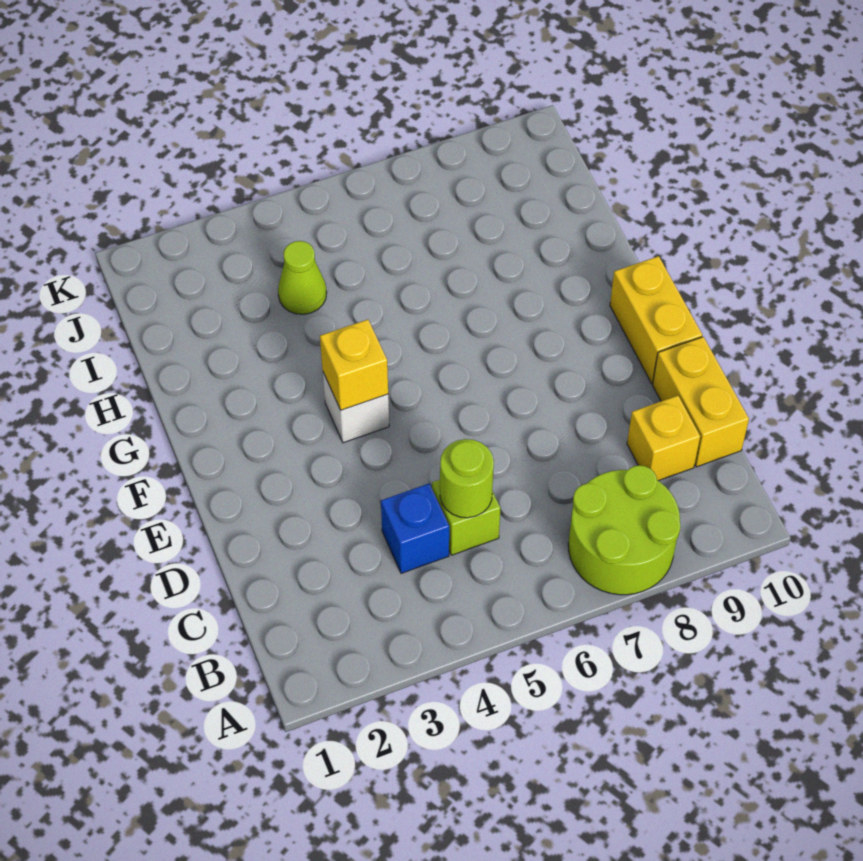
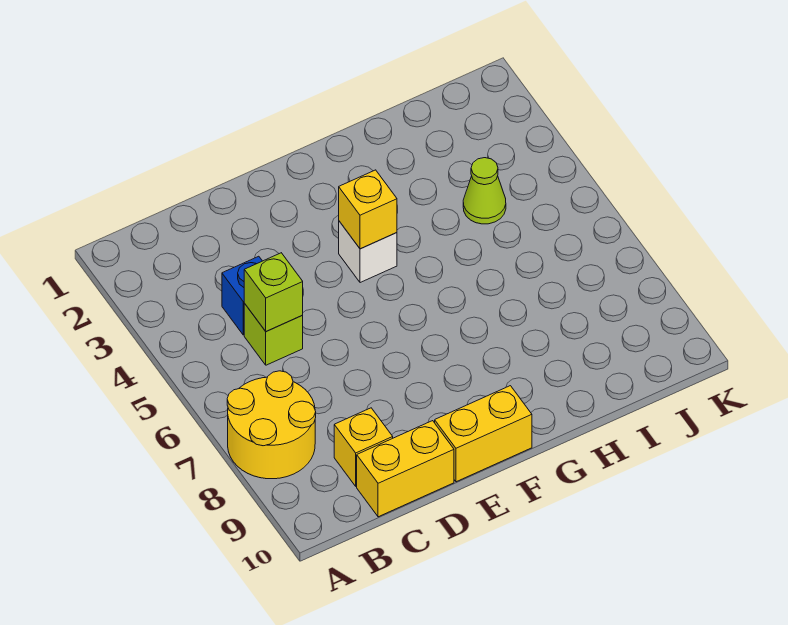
lime 2x2 round brick [568,465,681,595] -> yellow 2x2 round brick [227,371,316,479]
lime 1x1 round brick [440,439,494,518] -> lime 1x1 brick [244,253,303,331]

